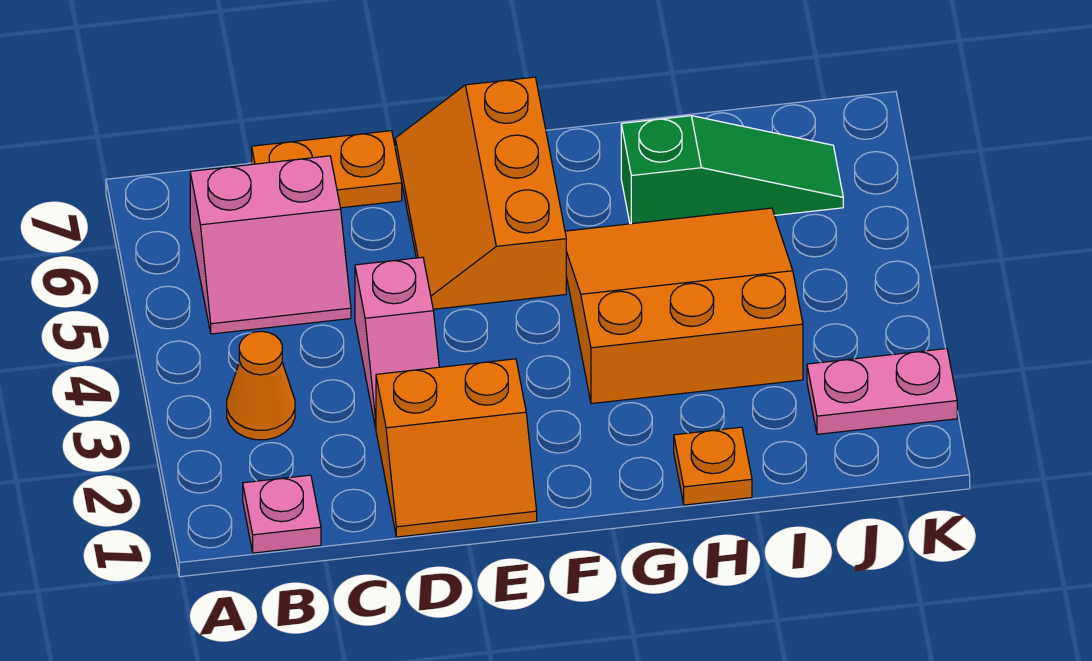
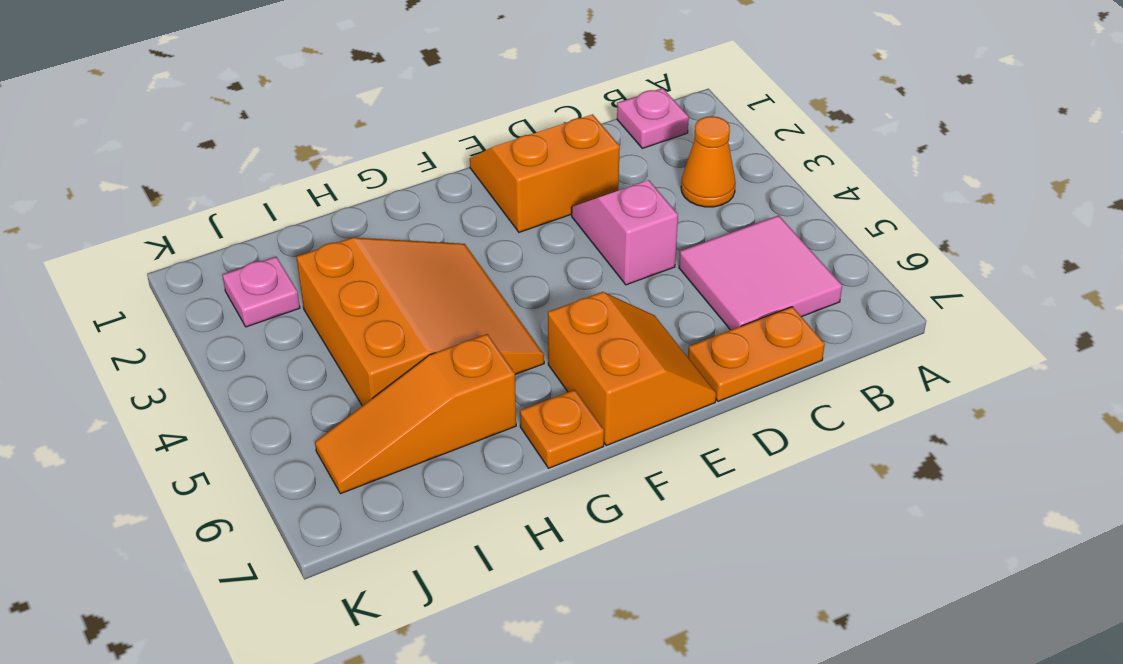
pink 2x2 slope [190,156,351,334] -> pink 2x2 tile [679,215,842,330]
orange 2x3 slope [395,77,566,309] -> orange 2x2 slope [548,292,716,446]
orange 3x3 slope [565,208,803,404] -> orange 3x3 slope turned to [297,238,544,406]
orange 1x1 plate [674,427,752,505] -> orange 1x1 plate moved to [520,390,604,468]
green 1x3 slope [621,116,843,224] -> orange 1x3 slope [315,334,516,494]
pink 1x2 plate [807,349,957,434] -> pink 1x1 plate [223,257,300,327]

